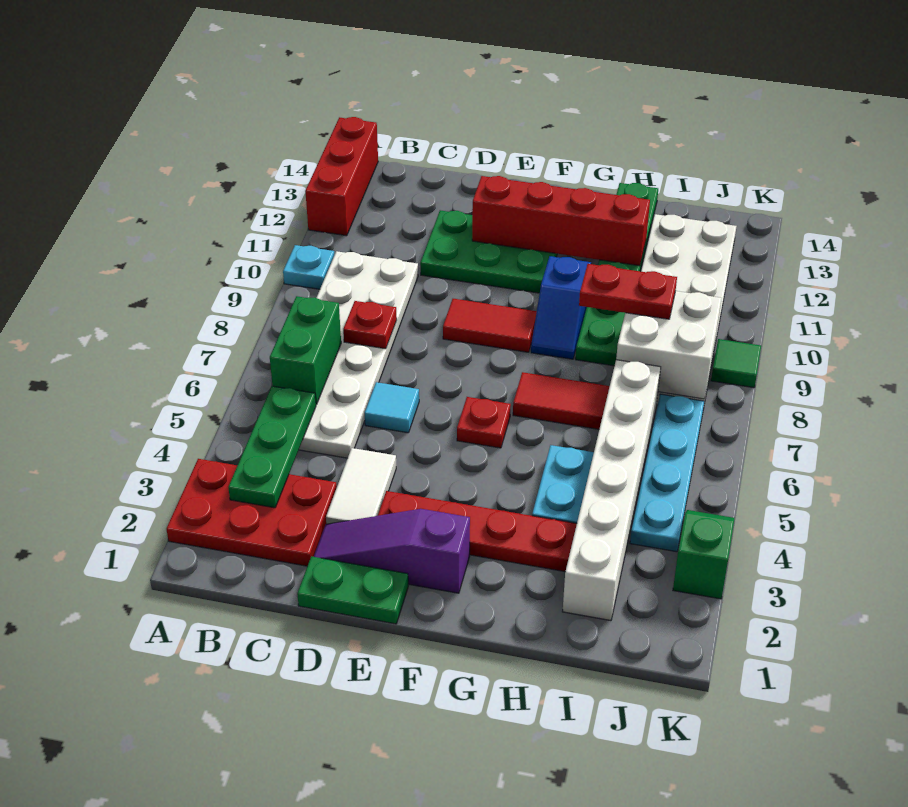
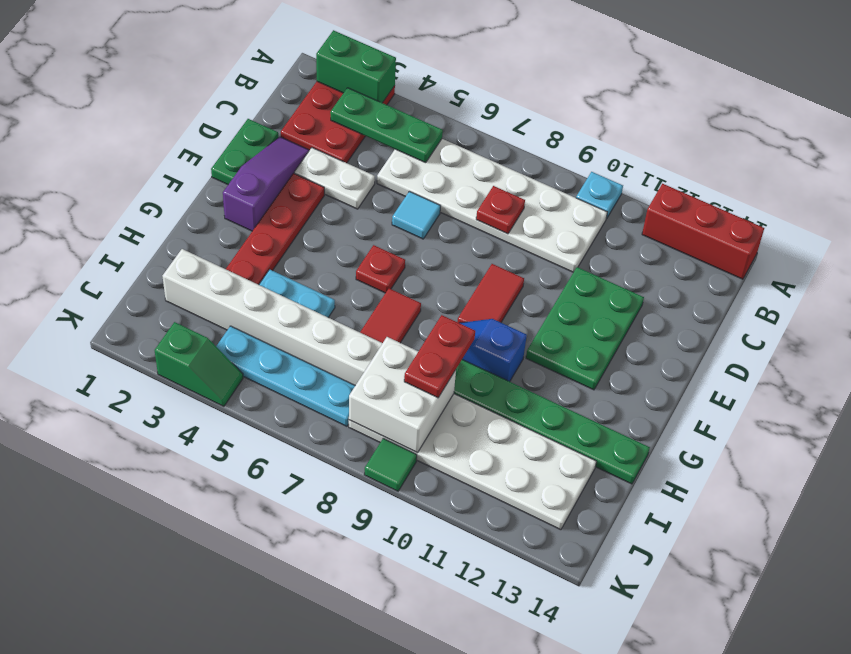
green 1x2 brick [270,296,341,405] -> green 1x2 brick moved to [316,30,396,103]
white 1x2 tile [326,448,396,524] -> white 1x2 plate [294,148,375,209]
red 1x4 brick [472,176,650,266] -> none

